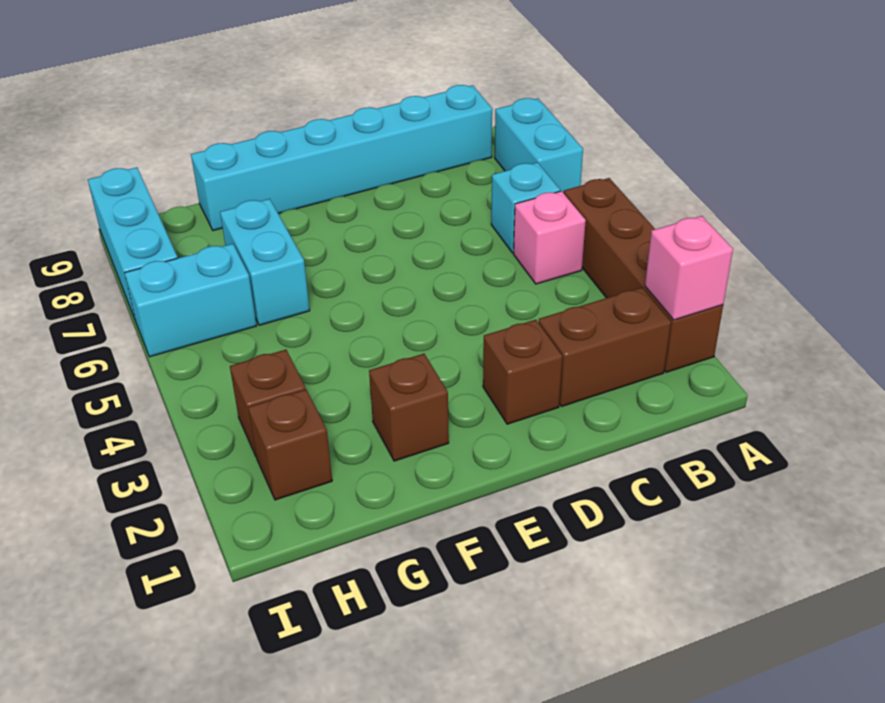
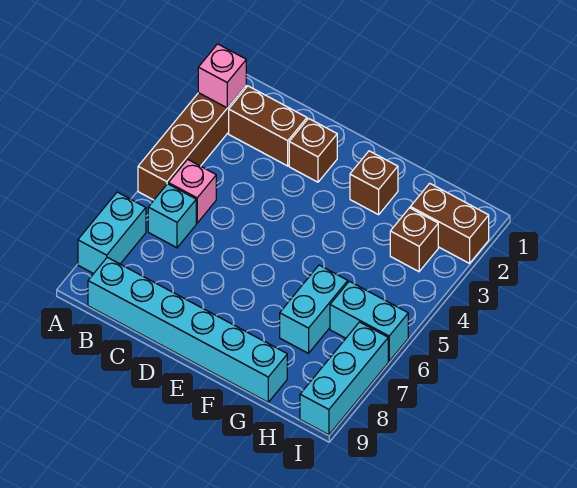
brown 1x1 brick [248,389,332,500] -> brown 1x2 brick [410,183,489,263]

